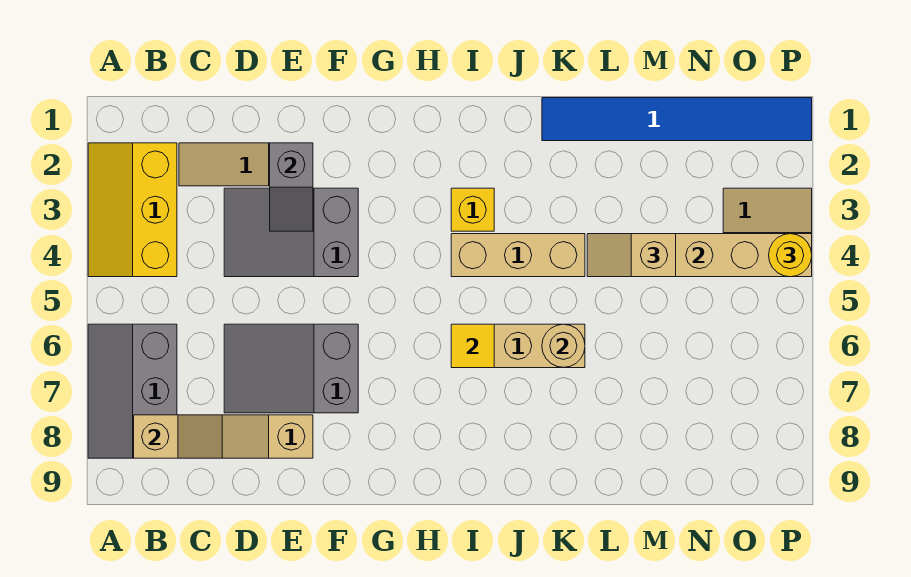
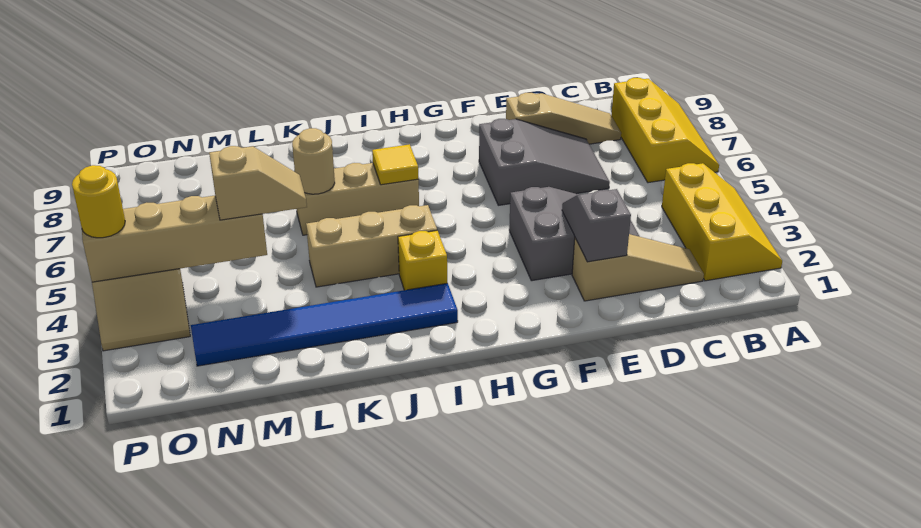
grey 2x3 slope [88,324,177,458] -> yellow 2x3 slope [611,78,719,183]
tan 1x2 slope [134,415,222,458] -> none
blue 1x6 tile [542,98,812,141] -> blue 1x6 tile moved to [191,283,458,366]

